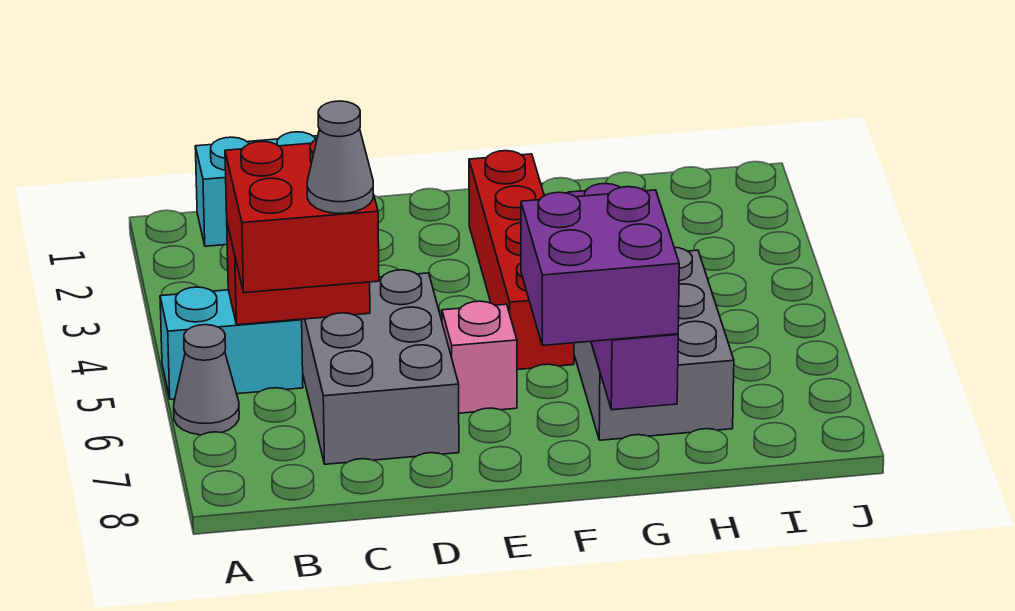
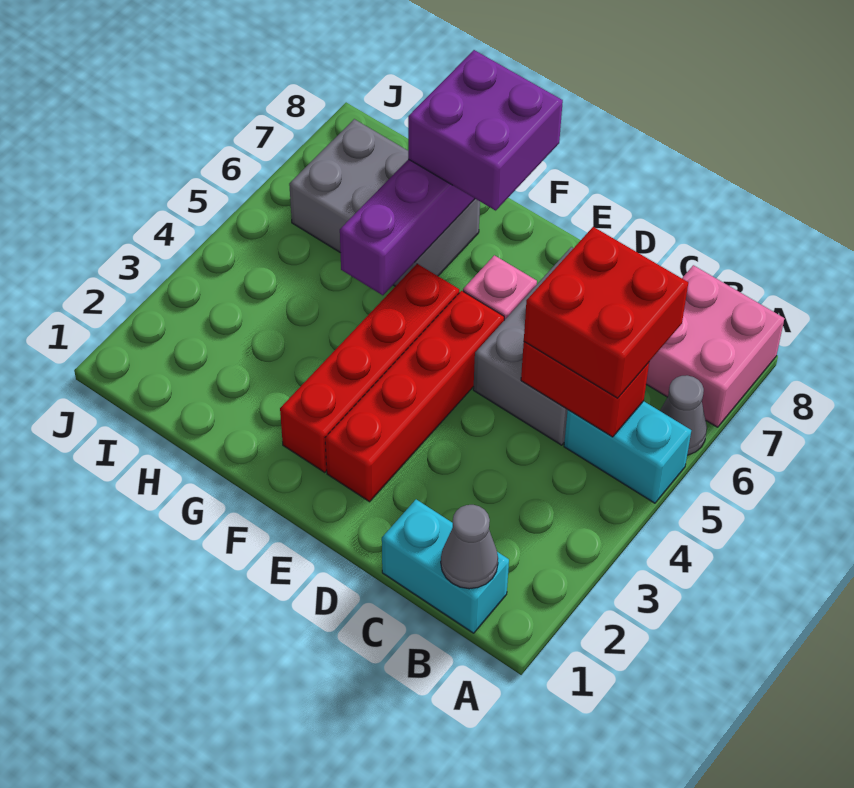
none -> pink 2x2 brick [646,265,784,427]
grey 1x1 cone [307,101,373,213] -> grey 1x1 cone moved to [441,505,498,589]
none -> red 1x4 brick [325,291,504,502]
grey 2x3 brick [574,247,734,440] -> grey 2x3 brick turned to [289,119,480,286]

